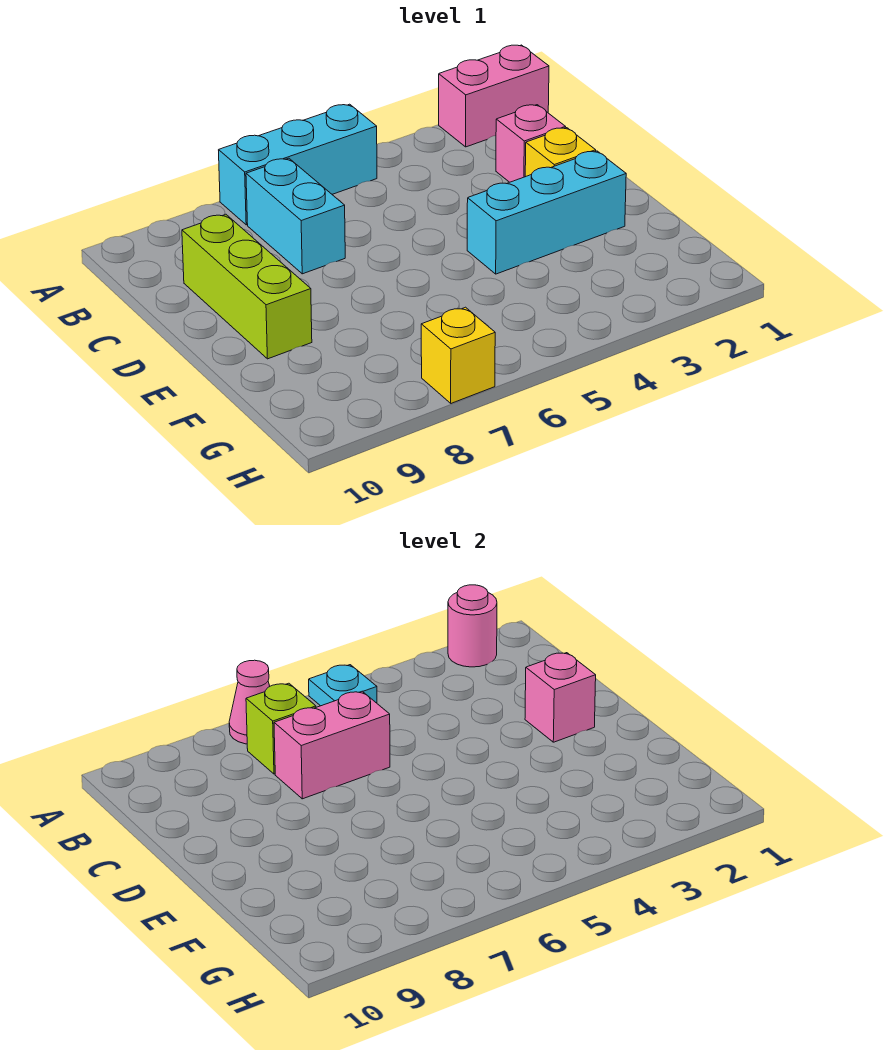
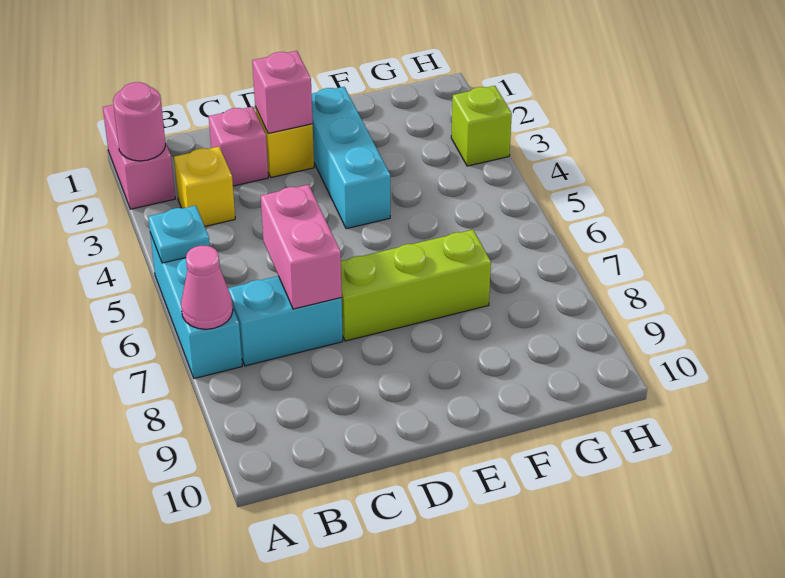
lime 1x1 brick [246,683,316,774] -> lime 1x1 brick moved to [451,86,512,166]
lime 1x3 brick [182,214,312,359] -> lime 1x3 brick moved to [341,230,491,341]
yellow 1x1 brick [421,307,495,403] -> yellow 1x1 brick moved to [174,147,235,226]

